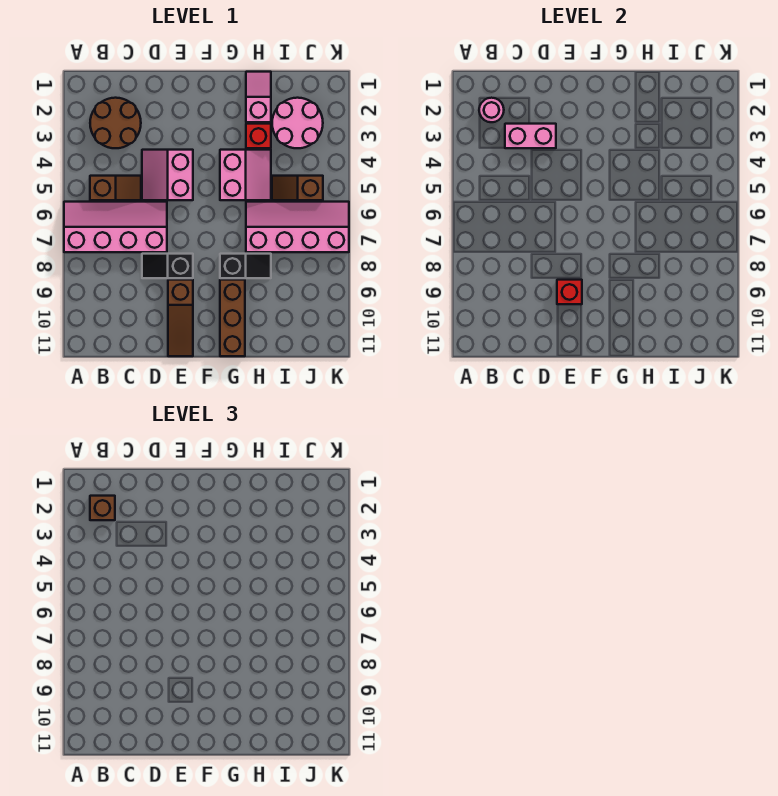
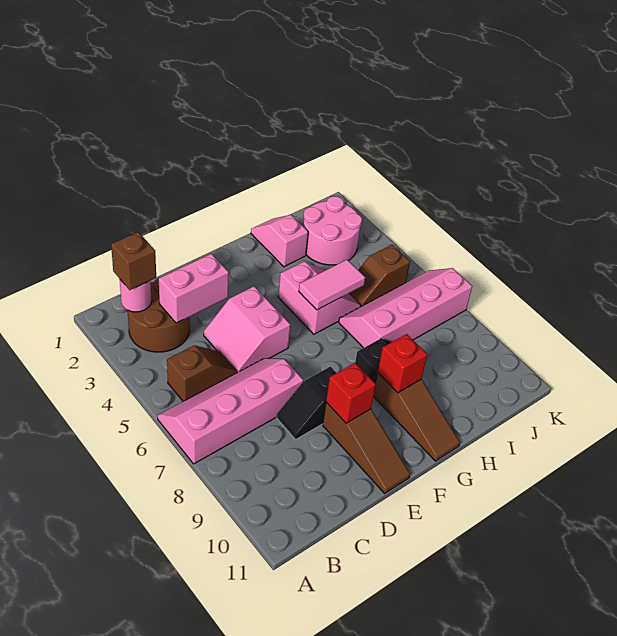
none -> pink 1x2 tile [299,260,365,310]
brown 1x3 brick [220,280,245,356] -> brown 1x3 slope [373,373,460,461]
red 1x1 brick [246,124,271,148] -> red 1x1 brick moved to [378,334,427,393]

